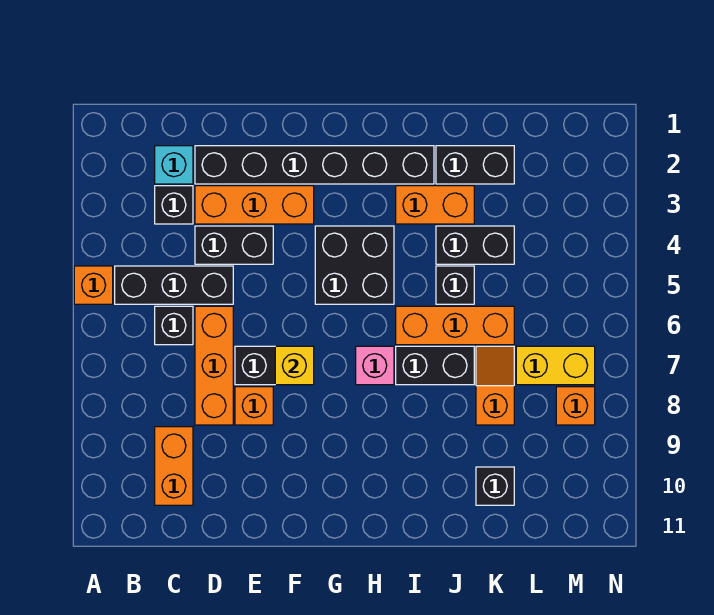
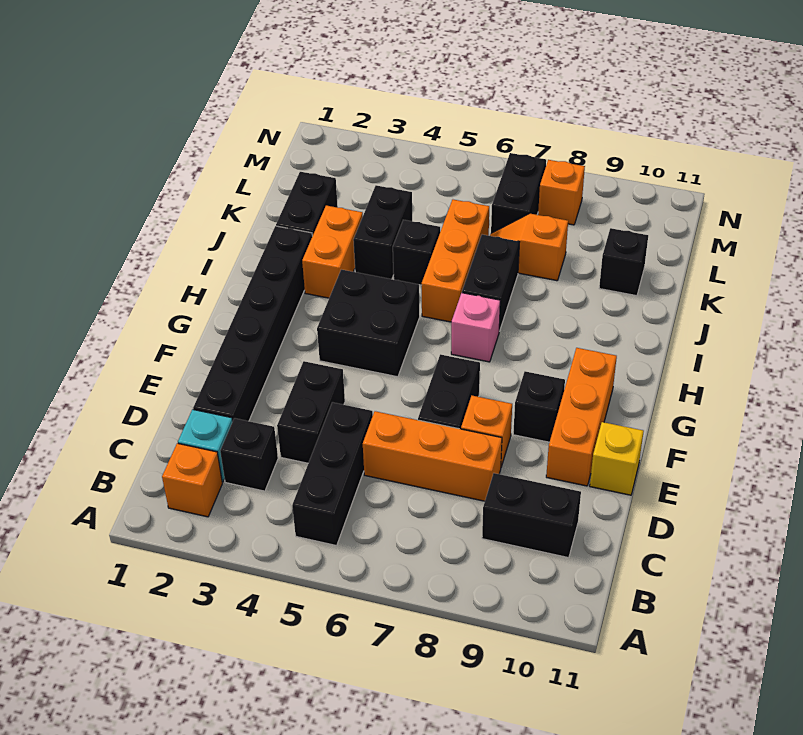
orange 1x1 brick [74,266,113,304] -> orange 1x1 brick moved to [162,443,222,517]
black 1x1 brick [155,306,193,345] -> black 1x1 brick moved to [513,371,565,442]
orange 1x2 brick [155,427,193,505] -> black 1x2 brick [482,473,581,558]
orange 1x3 brick [195,186,314,224] -> orange 1x3 brick moved to [546,348,617,486]
yellow 1x1 brick [275,346,314,385] -> yellow 1x1 brick moved to [590,422,644,495]
yellow 1x2 brick [516,346,595,385] -> black 1x2 brick [491,153,546,233]

